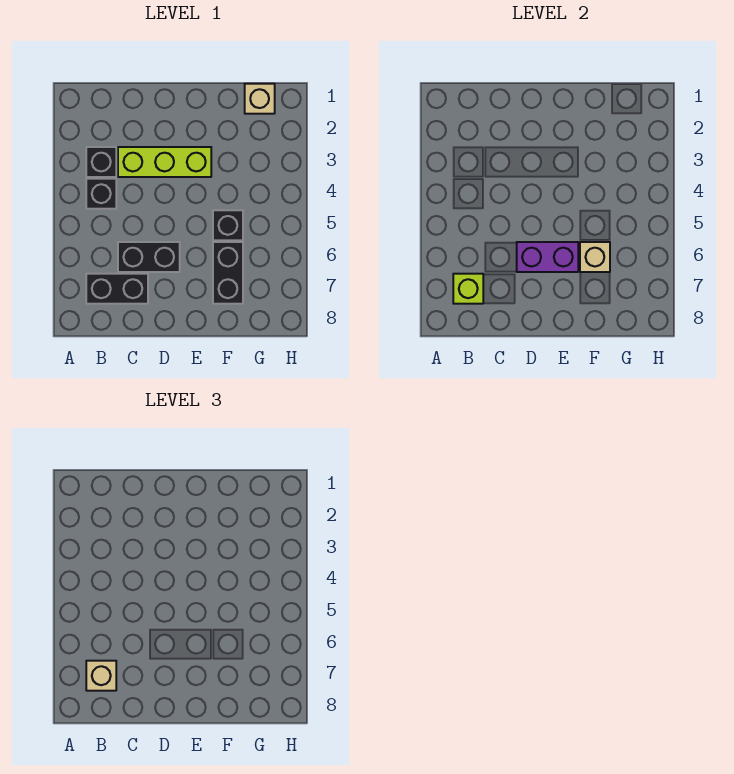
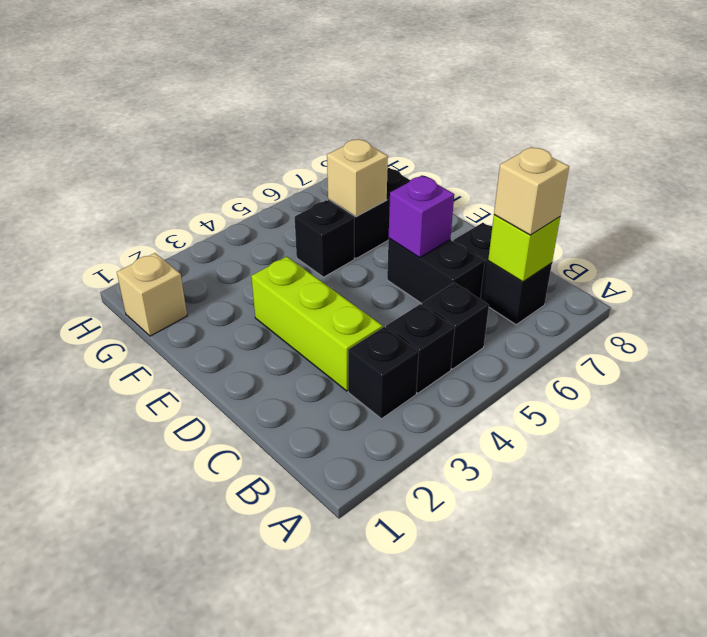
none -> black 1x1 brick [422,283,489,369]
purple 1x2 brick [517,242,578,272] -> purple 1x1 brick [389,175,454,257]

